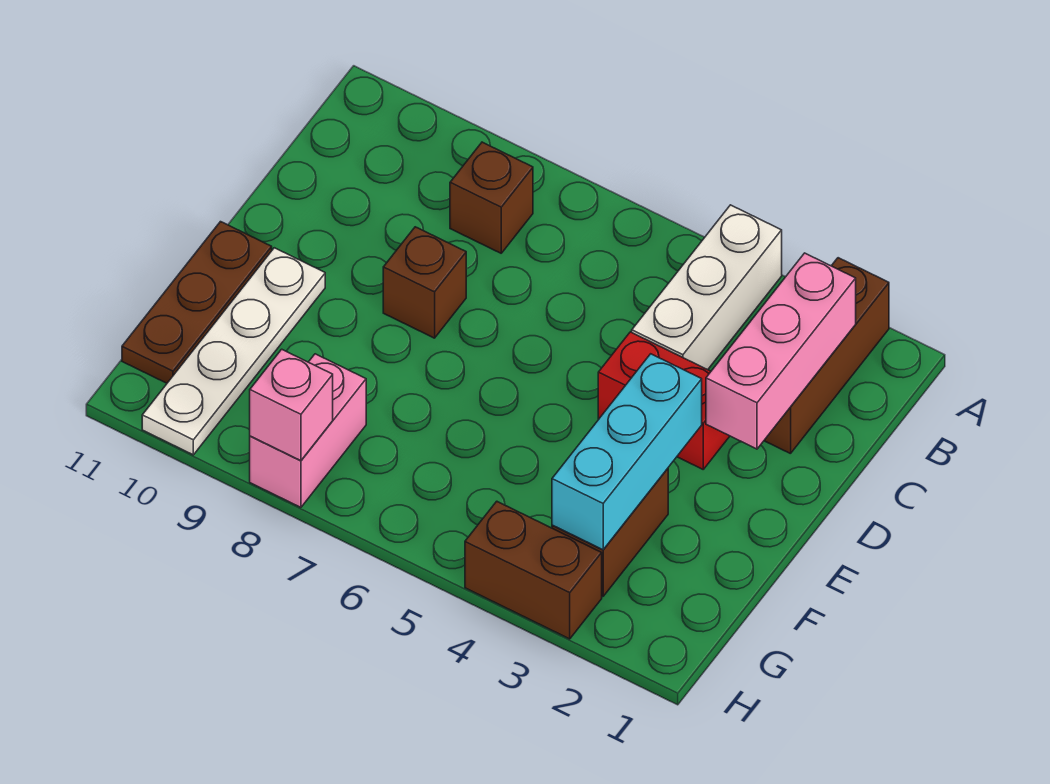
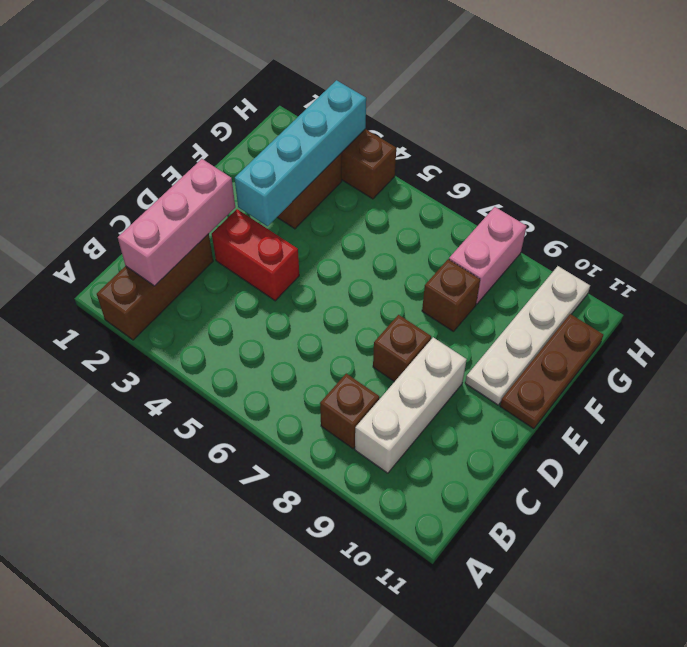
white 1x3 brick [632,205,782,370] -> white 1x3 brick moved to [355,337,467,473]
cyan 1x3 brick [552,354,702,550] -> cyan 1x4 brick [235,80,366,226]
none -> brown 1x1 brick [422,259,480,332]
pink 1x1 brick [250,349,333,461] -> none

